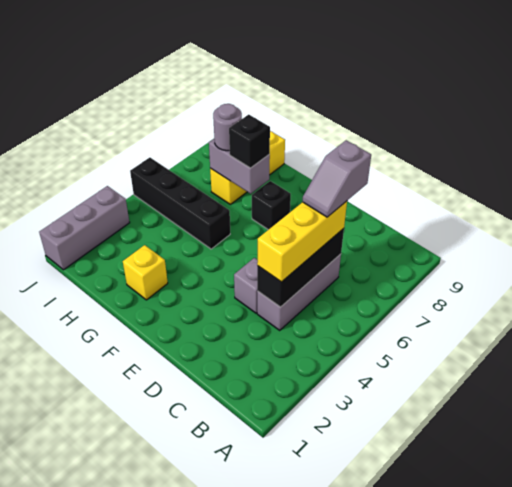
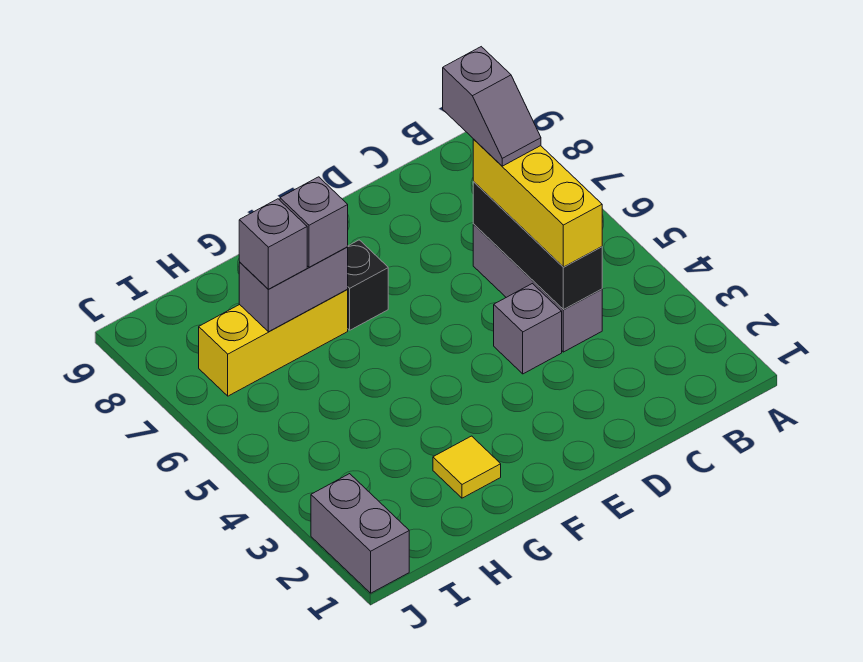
yellow 1x1 brick [123,245,168,300] -> yellow 1x1 tile [433,436,501,498]
black 1x4 brick [130,158,230,249] -> none
black 1x1 brick [229,115,270,168] -> grey 1x1 brick [280,177,348,267]
yellow 1x3 brick [210,131,285,204] -> yellow 1x3 brick turned to [199,289,348,396]
grey 1x1 round brick [213,104,242,151] -> grey 1x1 brick [239,199,307,289]
grey 1x3 brick [39,186,130,270] -> grey 1x2 brick [311,474,409,593]

